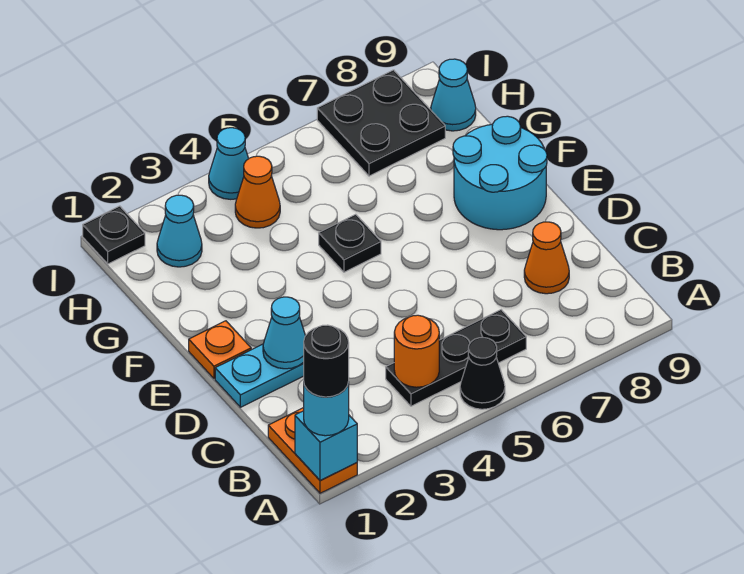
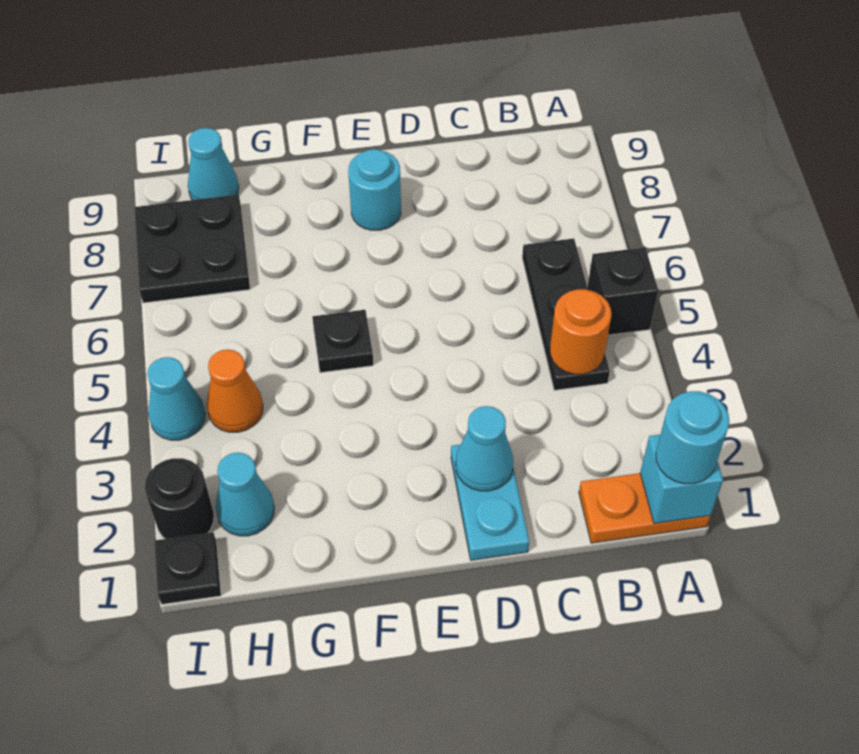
black 1x1 round brick [304,325,349,397] -> black 1x1 round brick moved to [145,458,214,539]
black 1x1 cone [460,338,505,409] -> black 1x1 brick [587,247,658,335]
orange 1x1 cone [524,222,569,294] -> none
orange 1x1 plate [189,321,251,379] -> none
cyan 2x2 round brick [453,116,547,230] -> cyan 1x1 round brick [348,149,401,230]

